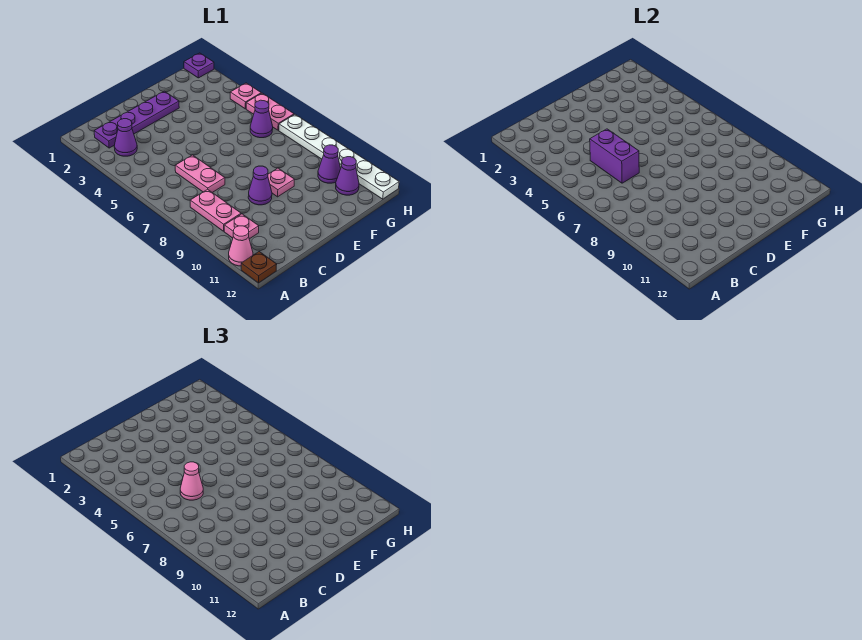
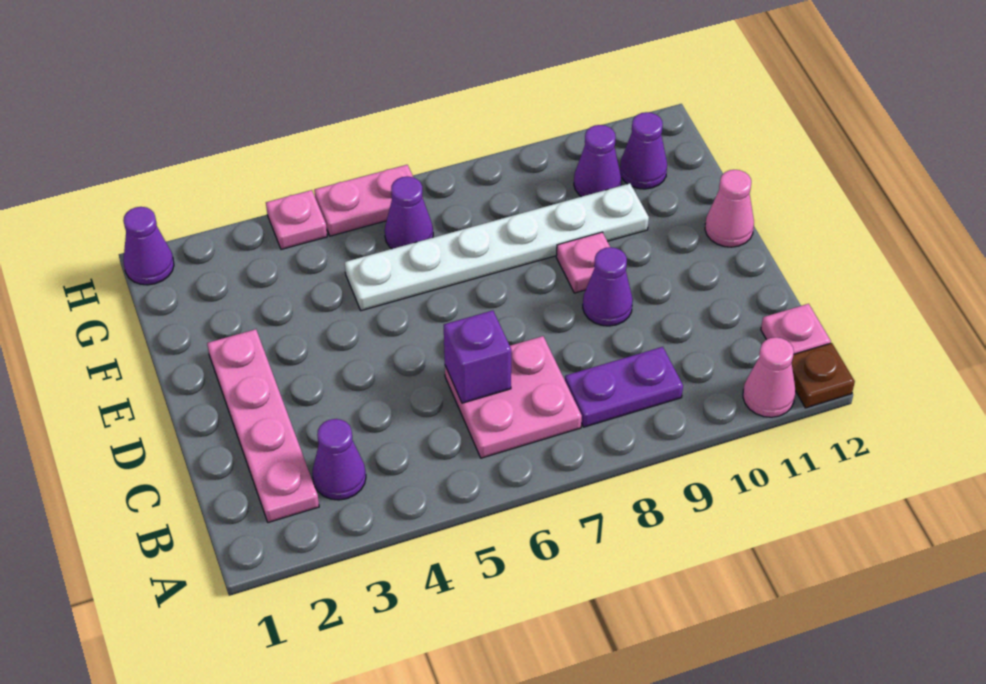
purple 1x4 plate [94,91,179,148] -> pink 1x4 plate [207,329,319,522]
pink 1x2 plate [190,189,241,231] -> purple 1x2 plate [565,347,683,427]
pink 1x1 plate [224,214,259,239] -> pink 1x1 plate moved to [761,304,831,354]
purple 1x2 brick [590,129,639,183] -> purple 1x1 brick [444,310,511,403]
pink 1x2 plate [175,155,225,193] -> pink 2x2 plate [445,336,582,458]
pink 1x1 cone [180,462,203,500] -> pink 1x1 cone moved to [705,170,754,247]
purple 1x1 plate [184,53,214,78] -> purple 1x1 cone [123,207,174,285]
white 1x6 plate [279,115,399,199] -> white 1x6 plate moved to [345,183,649,311]

